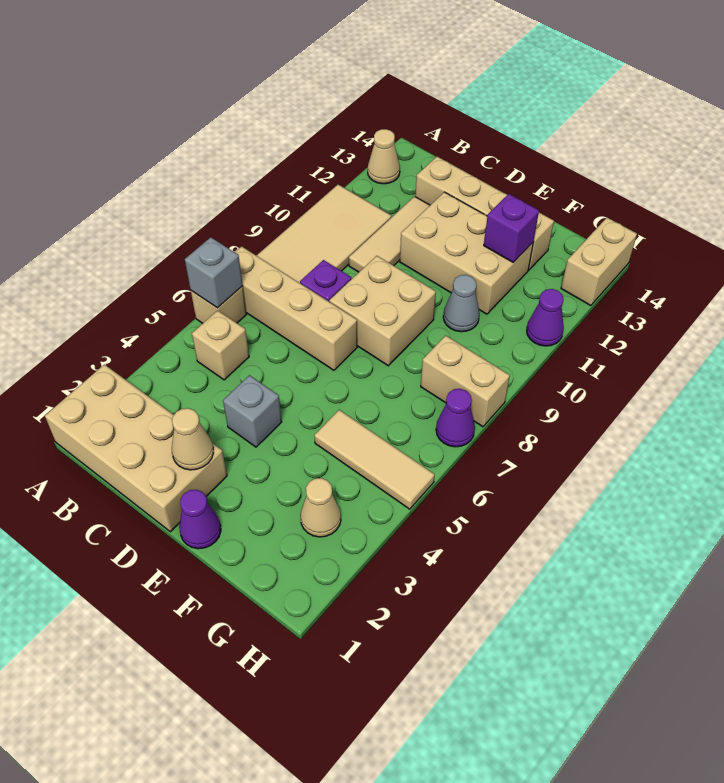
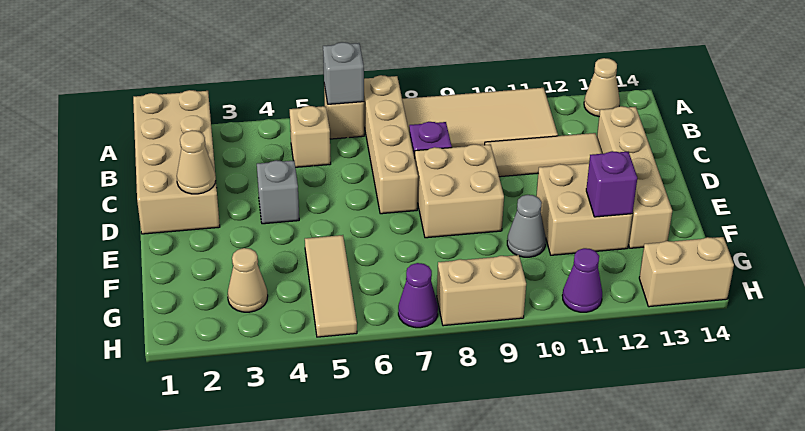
tan 2x3 brick [400,192,533,314] -> tan 2x2 brick [536,163,632,255]
purple 1x1 cone [179,490,221,549] -> none
tan 1x2 brick [421,335,510,427] -> tan 1x2 brick turned to [437,255,526,326]

